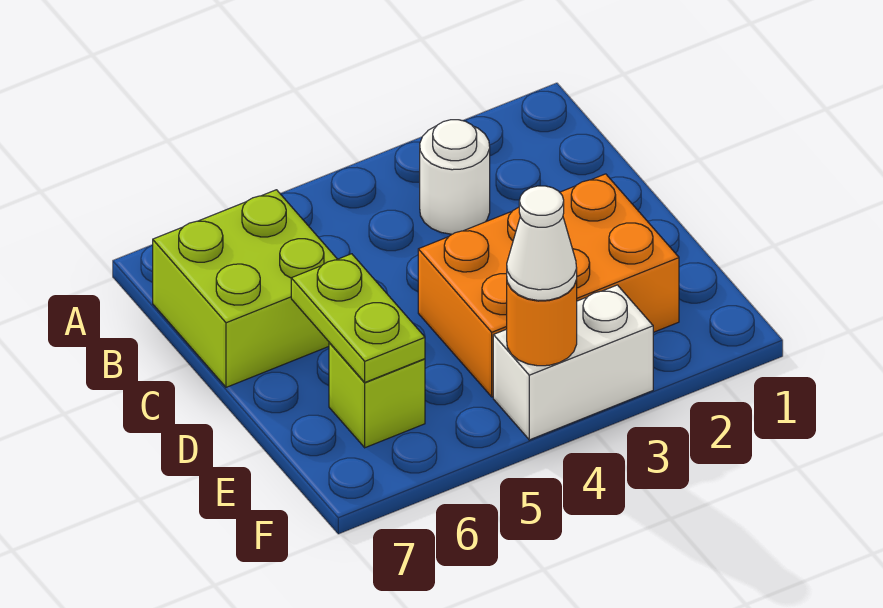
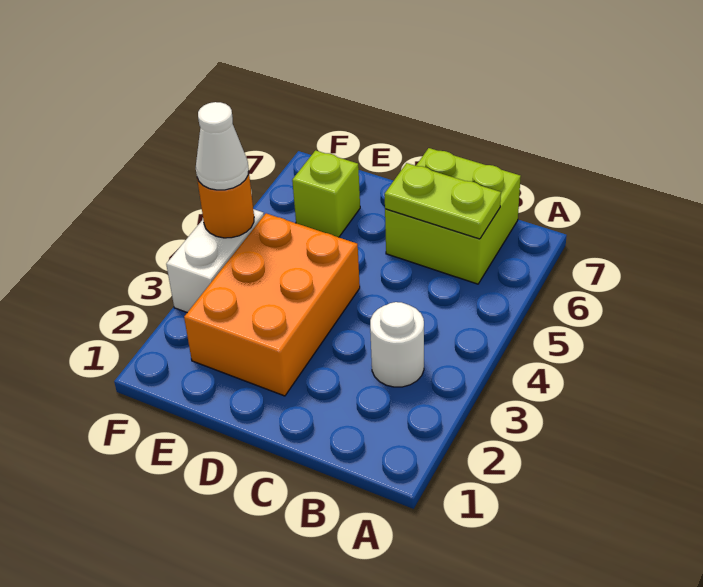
lime 1x2 plate [291,254,425,382] -> lime 1x2 plate moved to [385,163,501,239]

